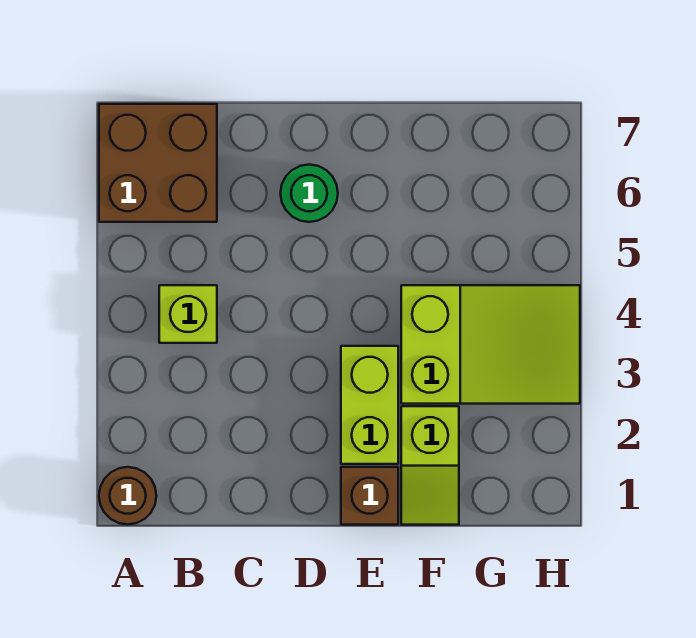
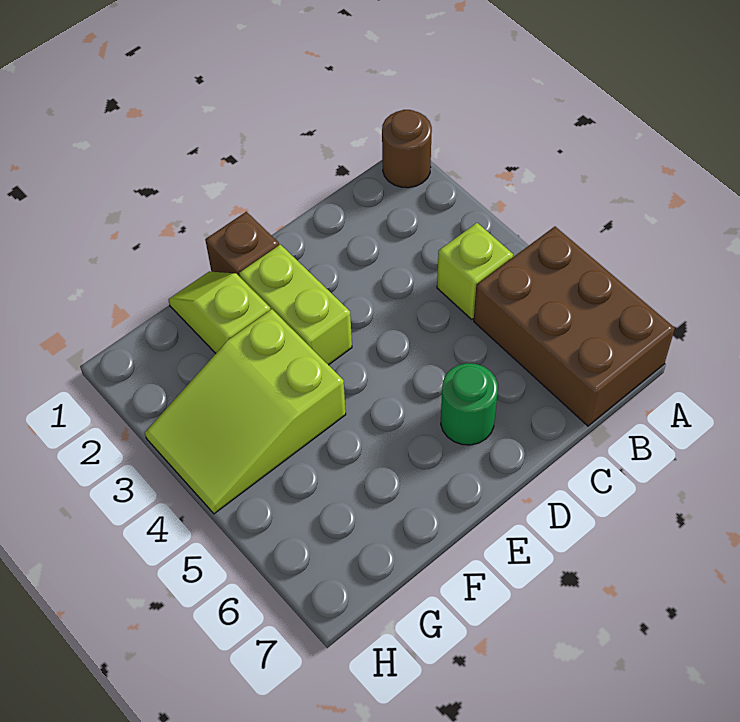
brown 2x2 brick [99,104,217,222] -> brown 2x3 brick [474,227,675,426]

